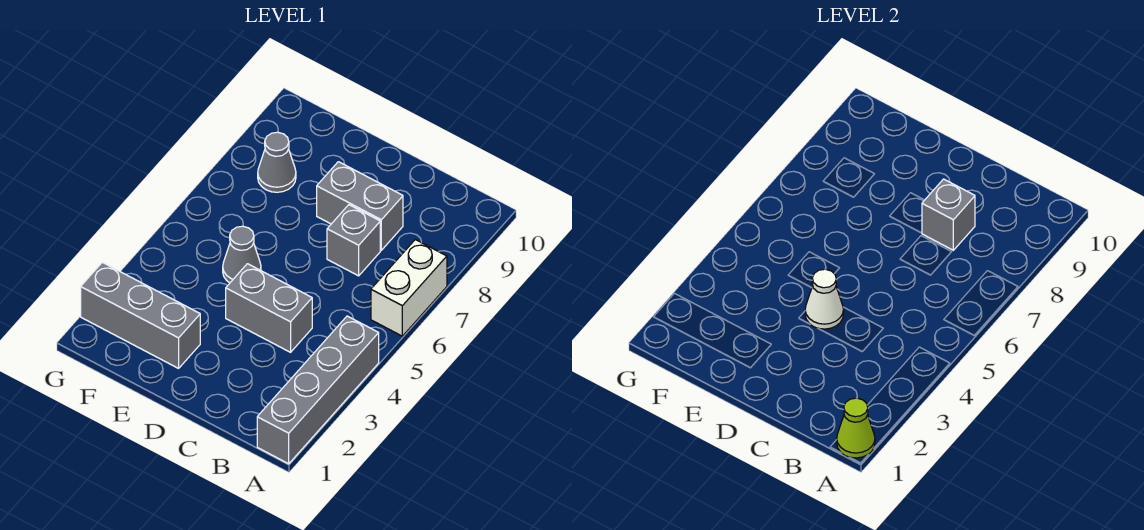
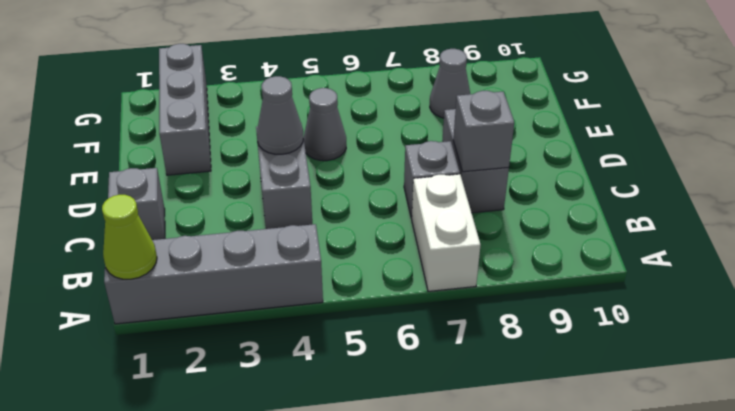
white 1x2 brick [371,240,447,336] -> white 1x2 brick turned to [412,174,481,291]
none -> grey 1x1 brick [108,168,165,240]
white 1x1 cone [805,269,844,329] -> grey 1x1 cone [257,76,303,154]

